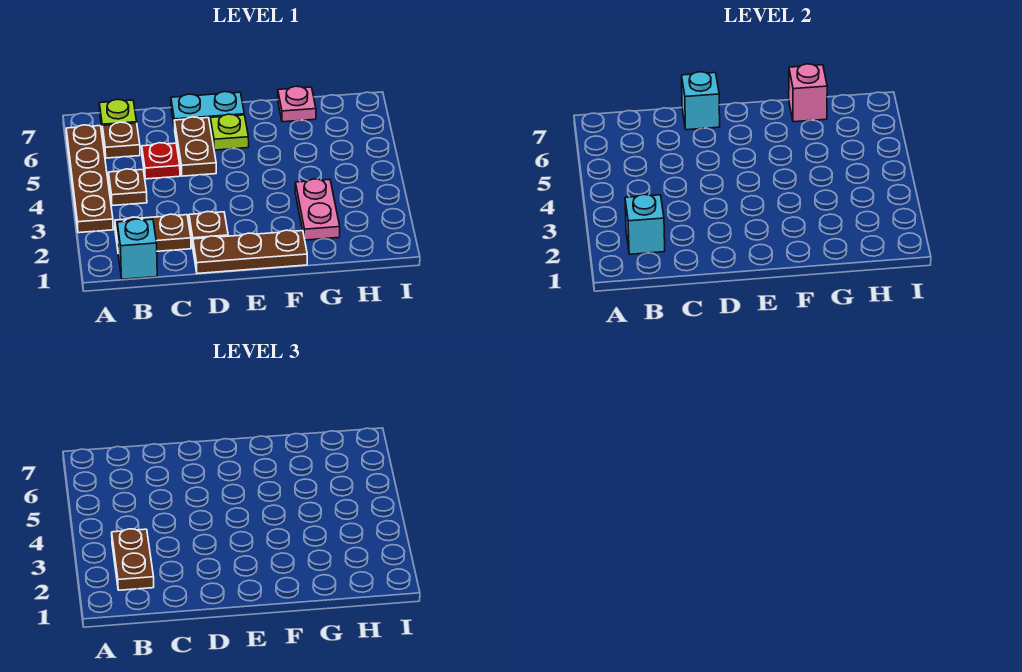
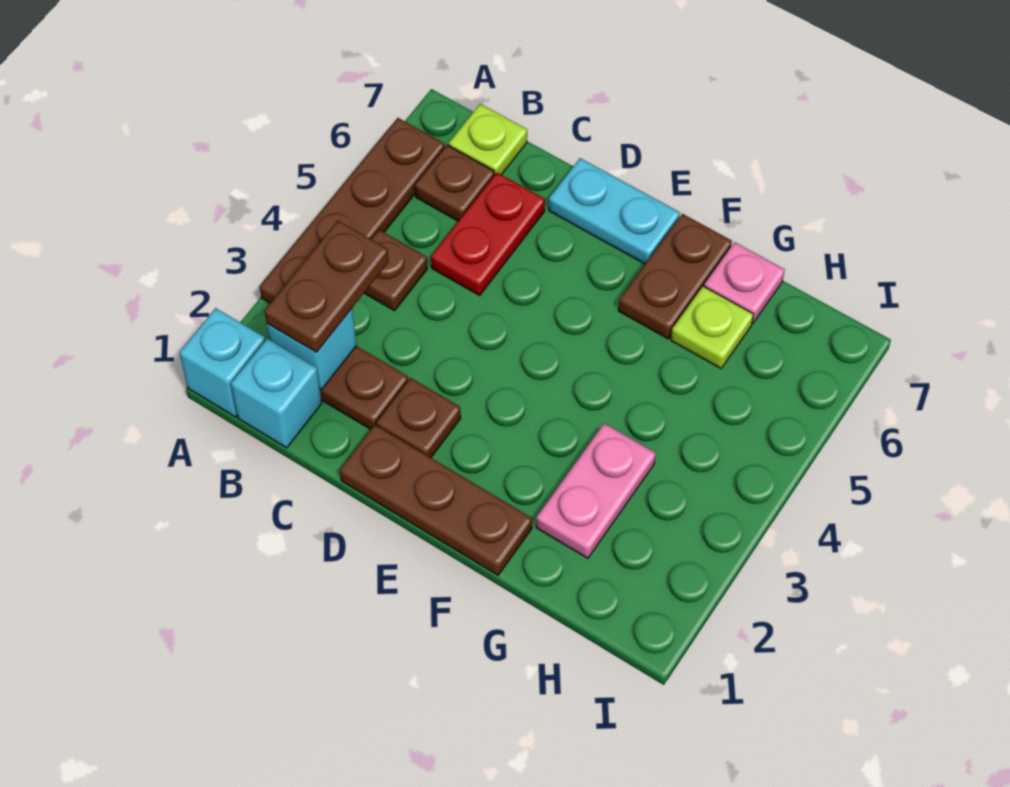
red 1x1 plate [142,143,180,179] -> red 1x2 plate [431,173,545,295]
brown 1x2 plate [174,117,216,176] -> brown 1x2 plate moved to [618,214,732,339]
cyan 1x1 brick [682,72,720,130] -> cyan 1x1 brick moved to [179,308,265,417]
lime 1x1 plate [210,114,249,150] -> lime 1x1 plate moved to [671,286,753,368]
pink 1x1 brick [789,64,827,122] -> none

